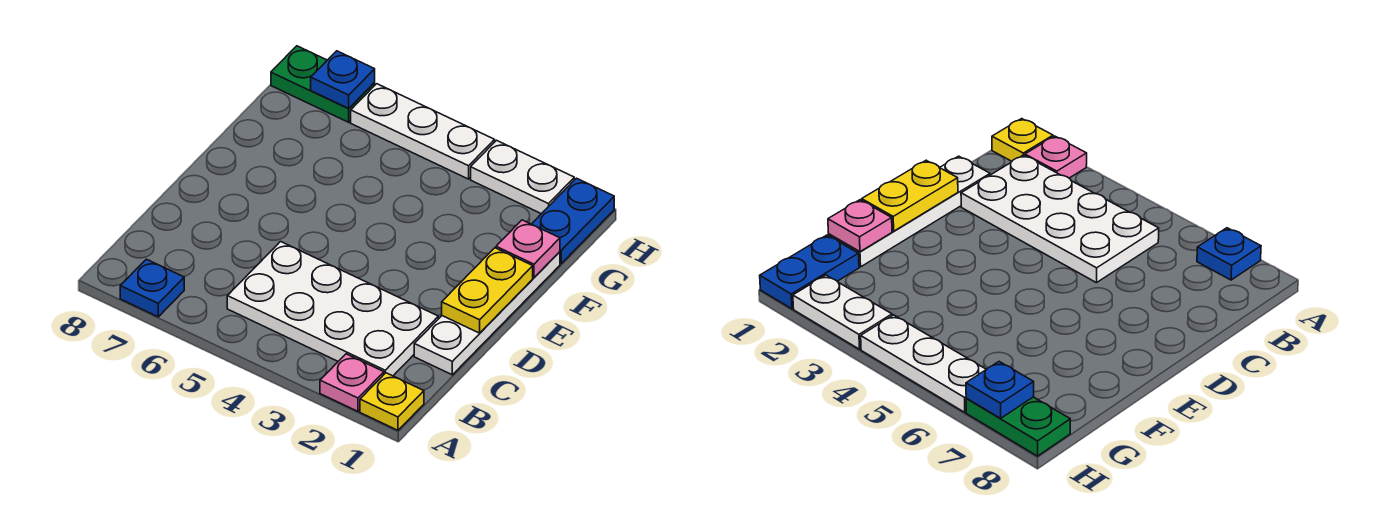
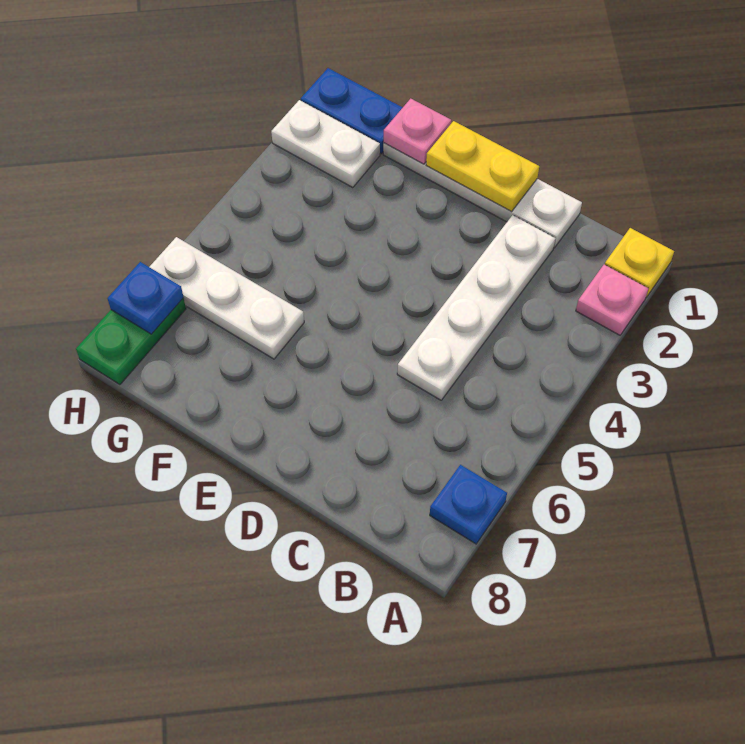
white 2x4 plate [227,242,438,376] -> white 1x4 plate [397,215,555,400]
white 1x2 plate [471,140,574,214] -> white 1x2 plate turned to [271,100,380,188]
white 1x3 plate [351,84,495,179] -> white 1x3 plate turned to [150,237,304,359]

